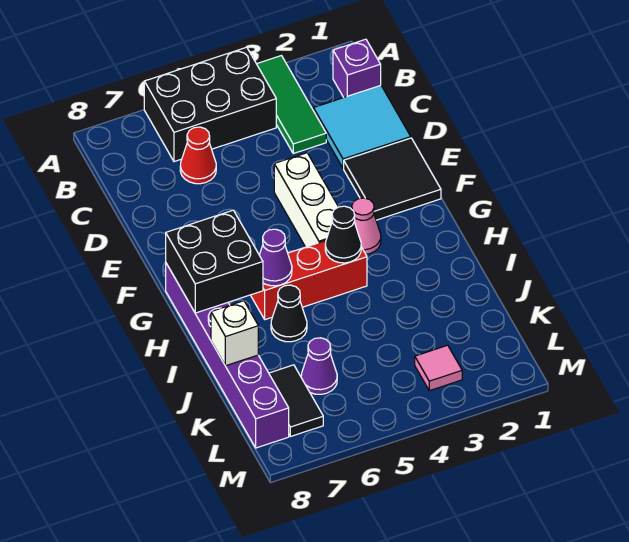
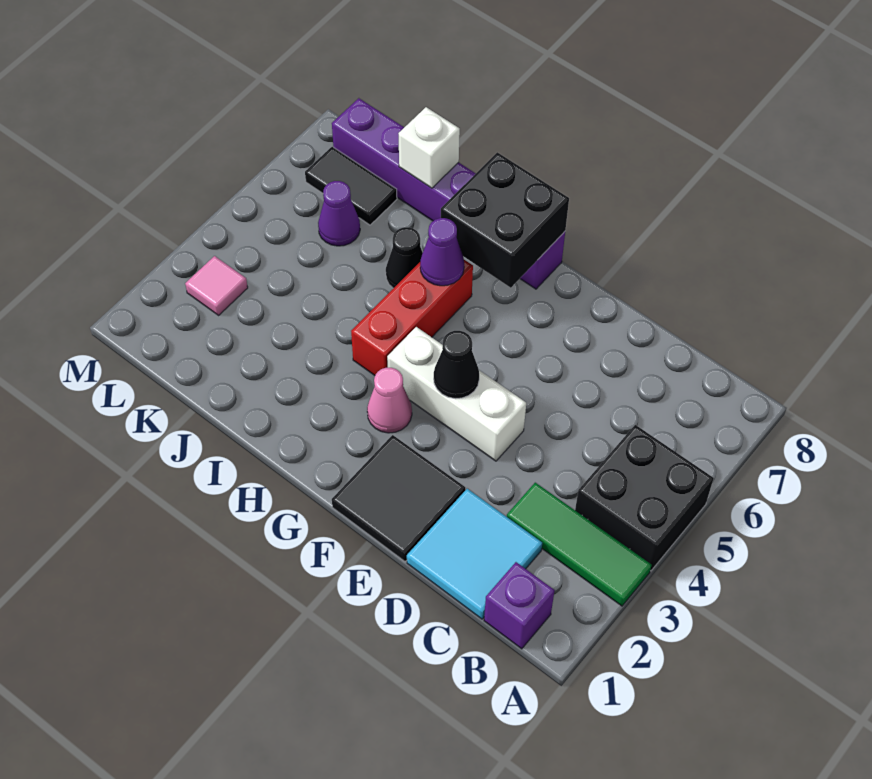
black 2x3 brick [144,47,276,162] -> black 2x2 brick [575,425,714,571]
red 1x1 cone [180,127,216,184] -> none
black 1x1 cone [325,206,361,263] -> black 1x1 cone moved to [434,331,479,399]

